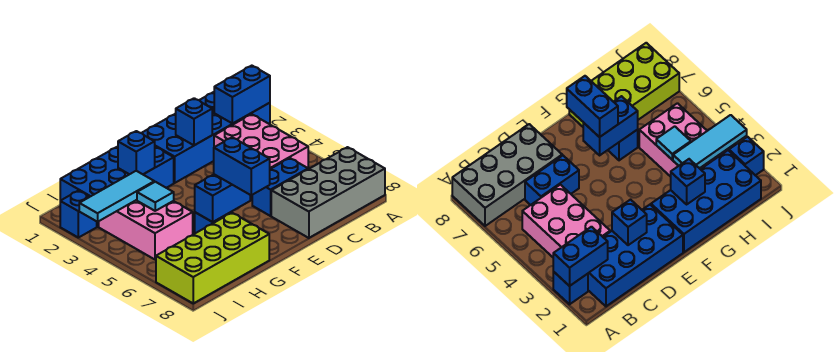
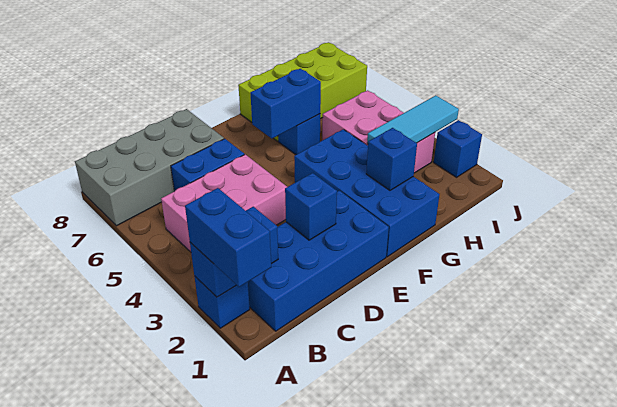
pink 2x3 brick [214,114,308,169] -> pink 2x3 brick turned to [161,154,287,252]
blue 2x4 brick [60,147,174,227] -> blue 2x4 brick turned to [294,129,440,257]
blue 1x2 brick [214,137,270,195] -> blue 1x2 brick moved to [185,188,271,287]
cyan 1x1 tile [137,182,174,211] -> none

